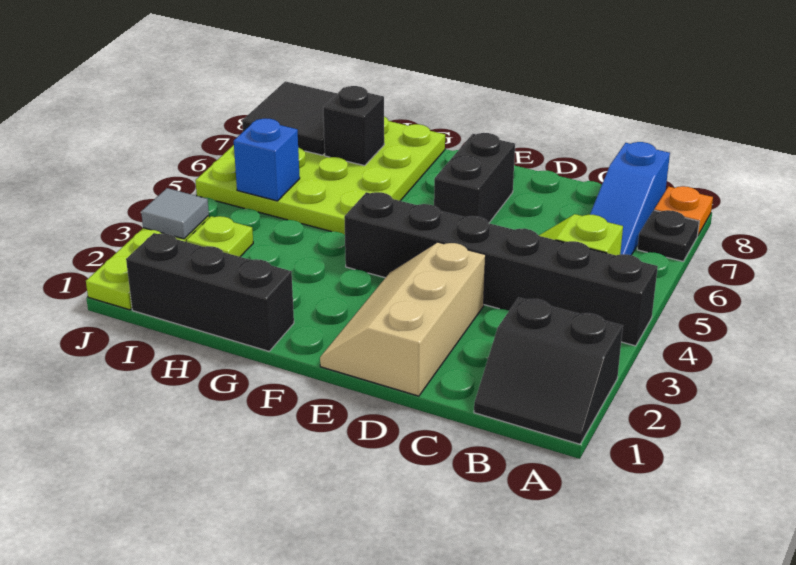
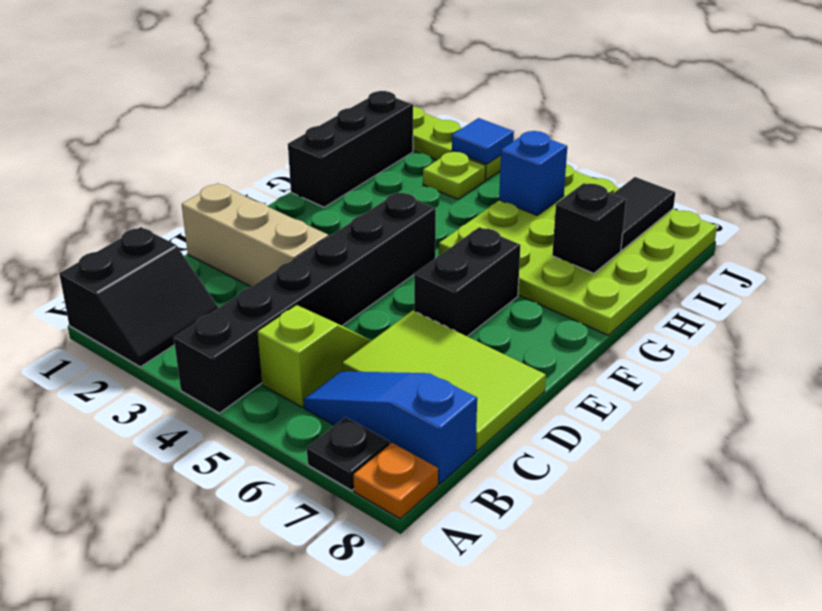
black 2x2 slope [474,298,623,444] -> black 2x2 slope turned to [59,227,218,367]
none -> lime 2x3 tile [342,311,546,451]
black 1x2 brick [434,133,515,223] -> black 1x2 brick turned to [414,227,520,336]
black 2x2 tile [242,81,337,155] -> black 1x2 tile [613,177,675,250]
grey 1x1 tile [141,188,209,239] -> blue 1x1 tile [452,118,514,164]

